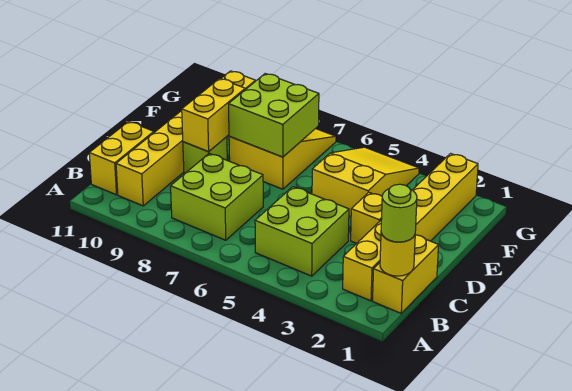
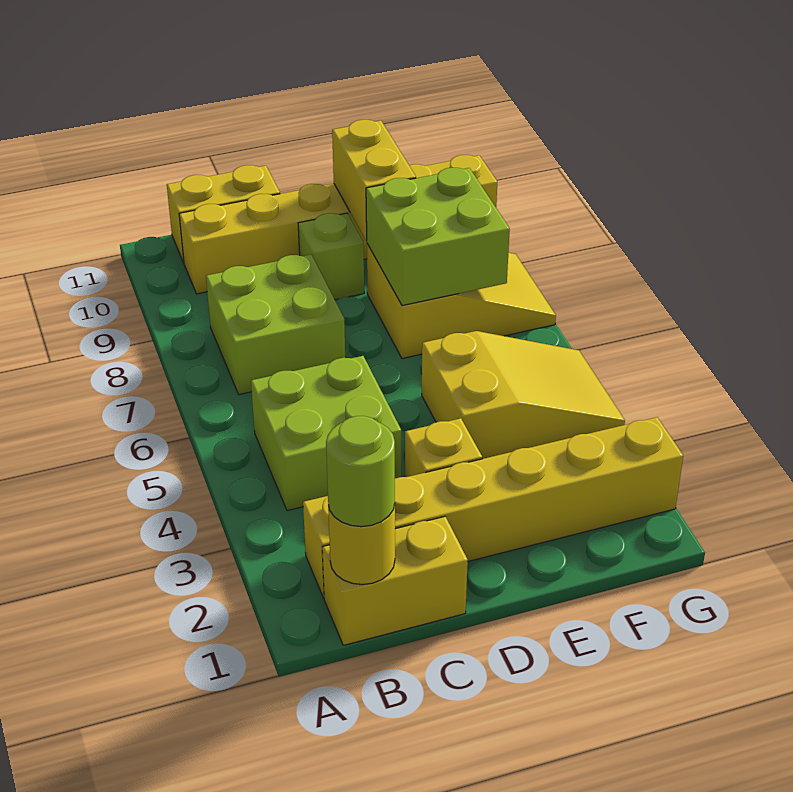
yellow 1x2 brick [182,79,245,152] -> yellow 1x2 brick turned to [332,120,416,241]

